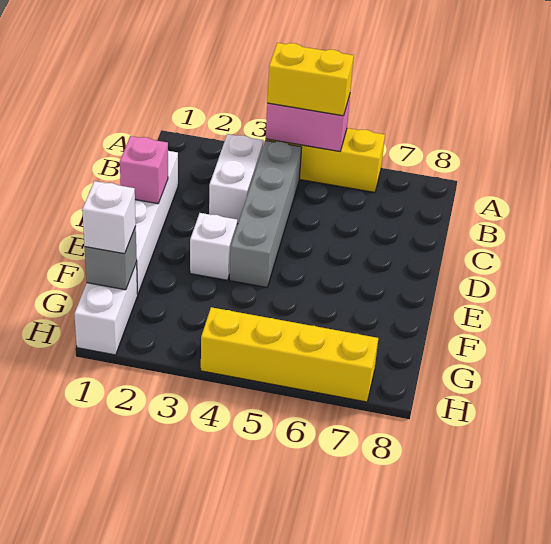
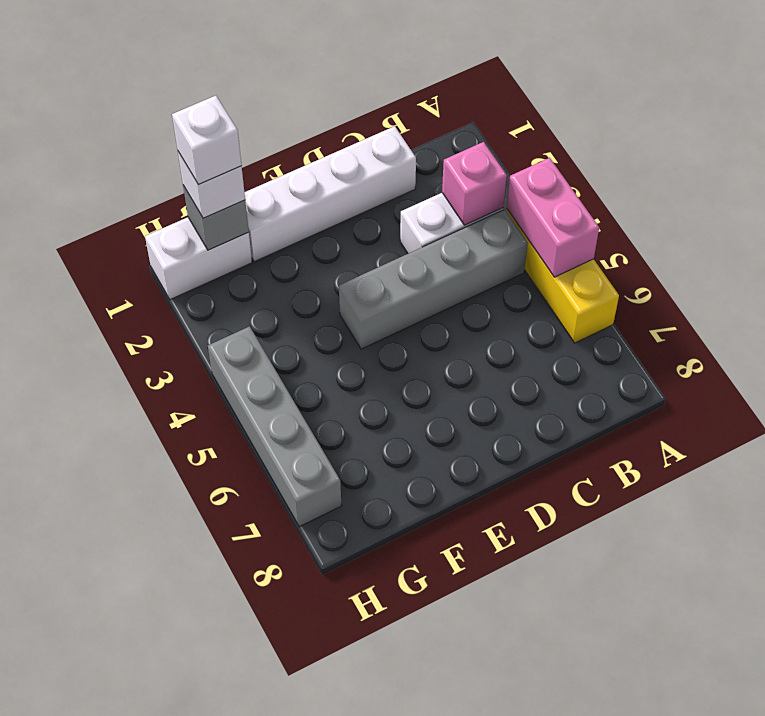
yellow 1x2 brick [267,43,354,116] -> none
pink 1x1 brick [120,136,168,204] -> pink 1x1 brick moved to [442,142,507,225]
white 1x1 brick [190,213,237,280] -> white 1x1 brick moved to [172,96,242,185]
yellow 1x4 brick [201,307,378,402] -> grey 1x4 brick [208,326,341,527]

